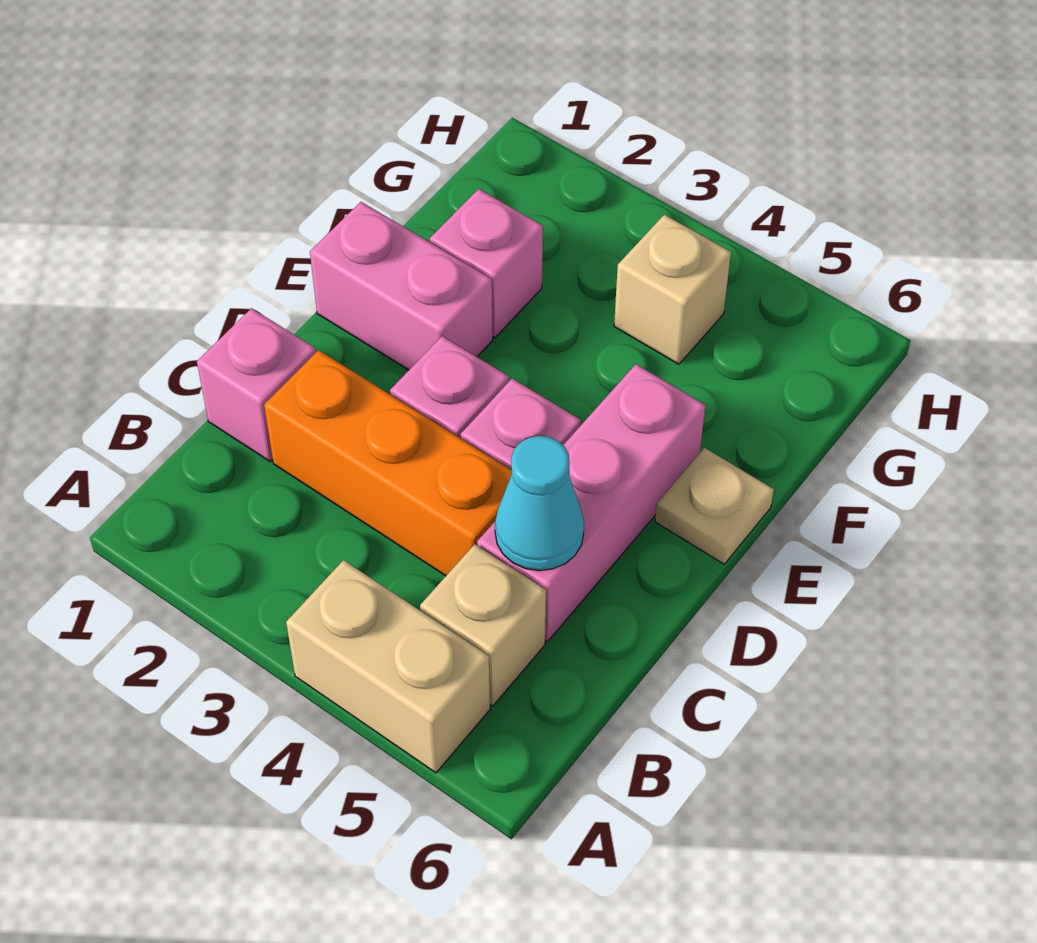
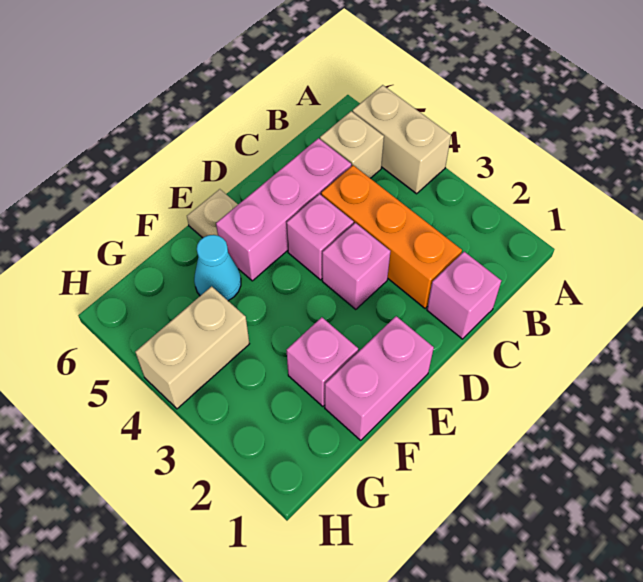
cyan 1x1 cone [495,436,584,571] -> cyan 1x1 cone moved to [194,235,241,301]
pink 1x2 brick [310,202,493,370] -> pink 1x2 brick turned to [325,316,434,440]
tan 1x1 brick [614,214,731,364] -> tan 1x2 brick [135,286,249,409]

